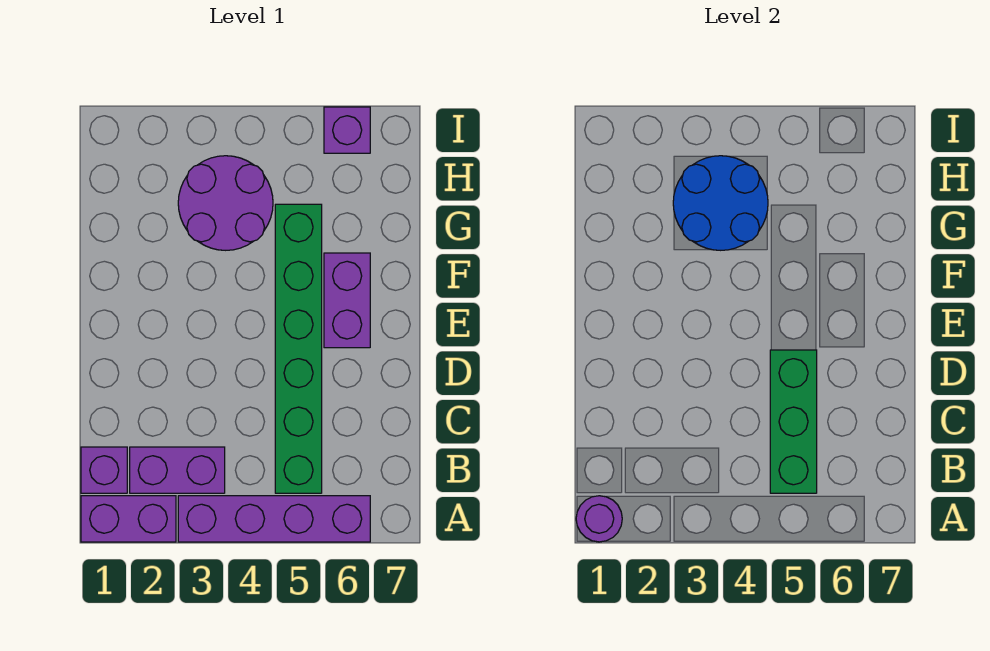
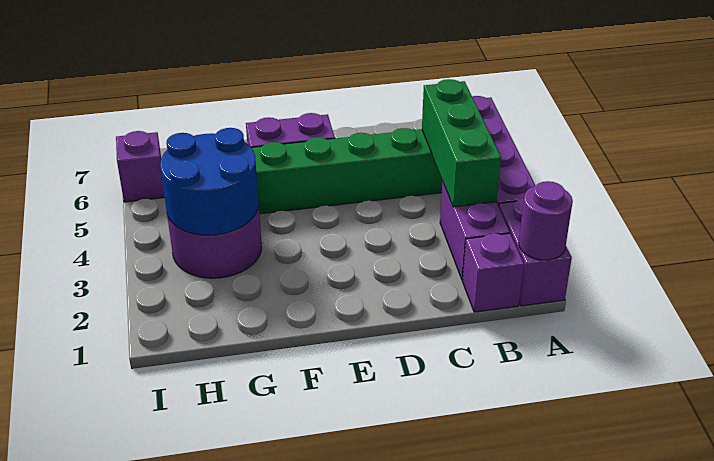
green 1x3 brick [770,350,817,493] -> green 1x3 brick turned to [422,79,501,207]

